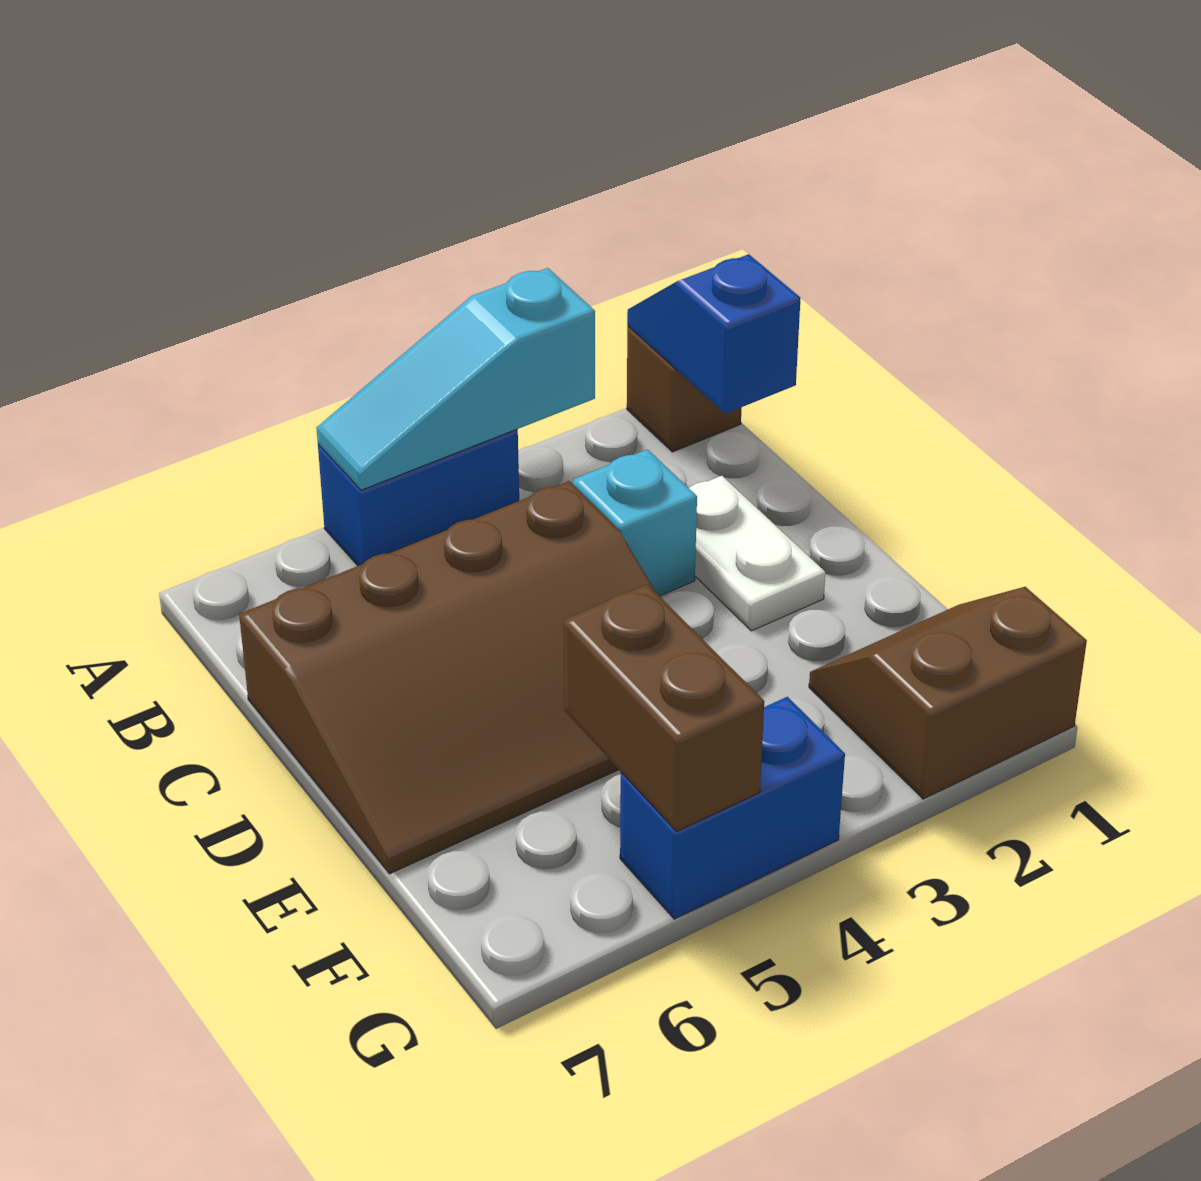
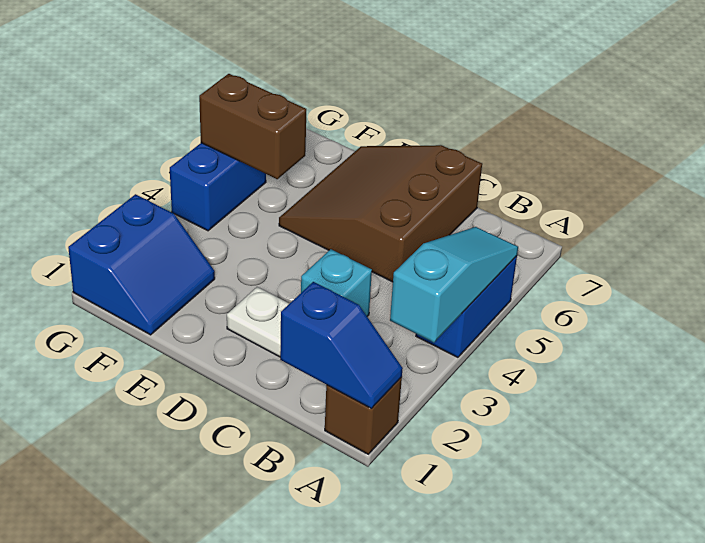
brown 3x4 slope [239,481,656,874] -> brown 3x3 slope [279,145,482,282]
brown 2x2 slope [809,587,1087,799] -> blue 2x2 slope [68,194,215,335]

